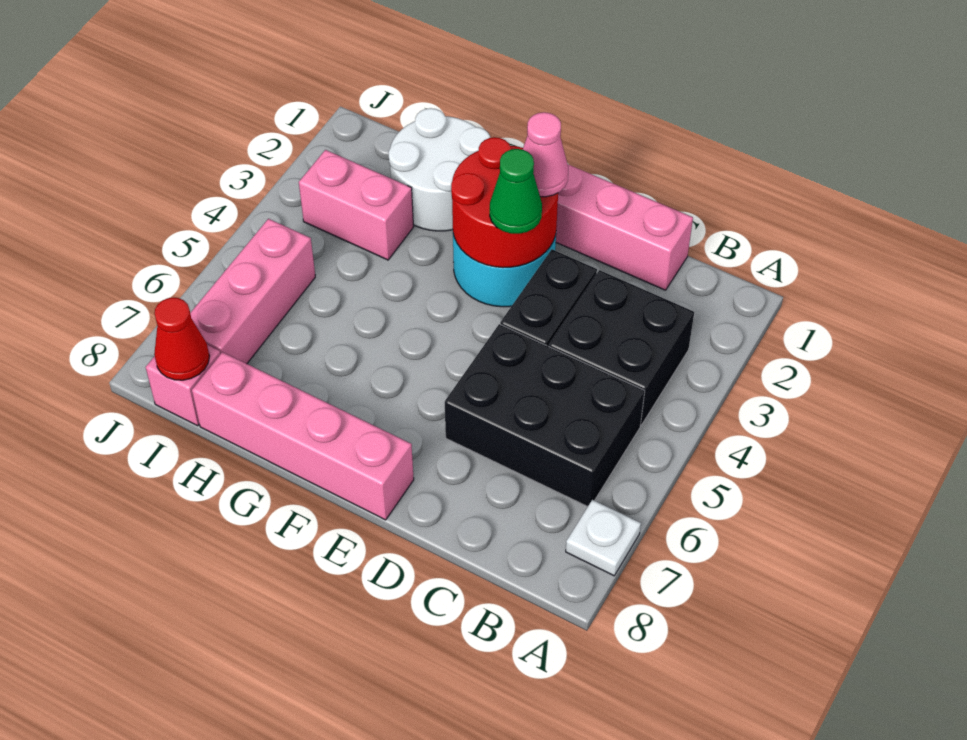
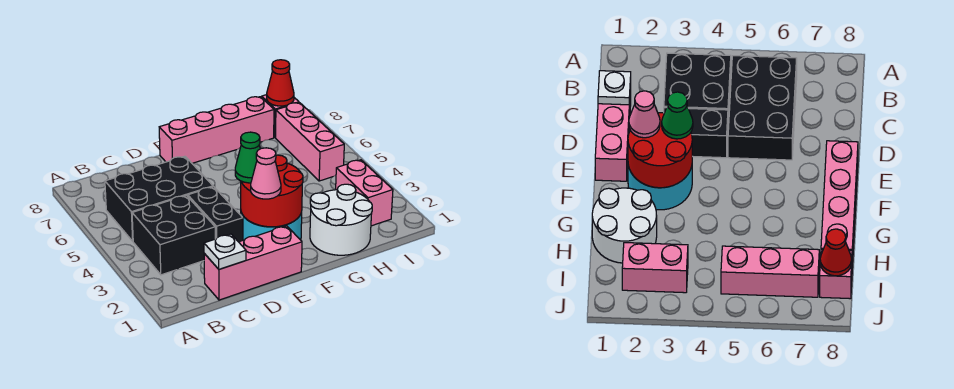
white 1x1 plate [566,500,641,576] -> white 1x1 plate moved to [204,234,246,269]
pink 1x2 brick [299,150,413,260] -> pink 1x2 brick turned to [336,160,393,226]

